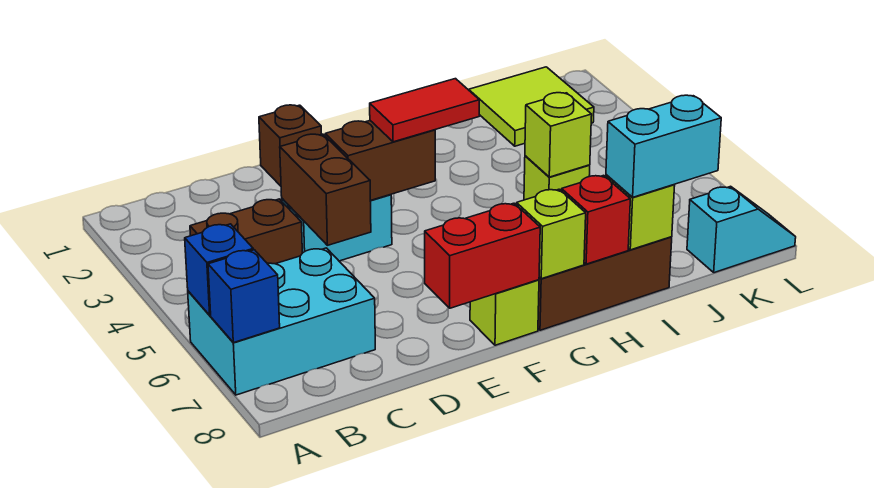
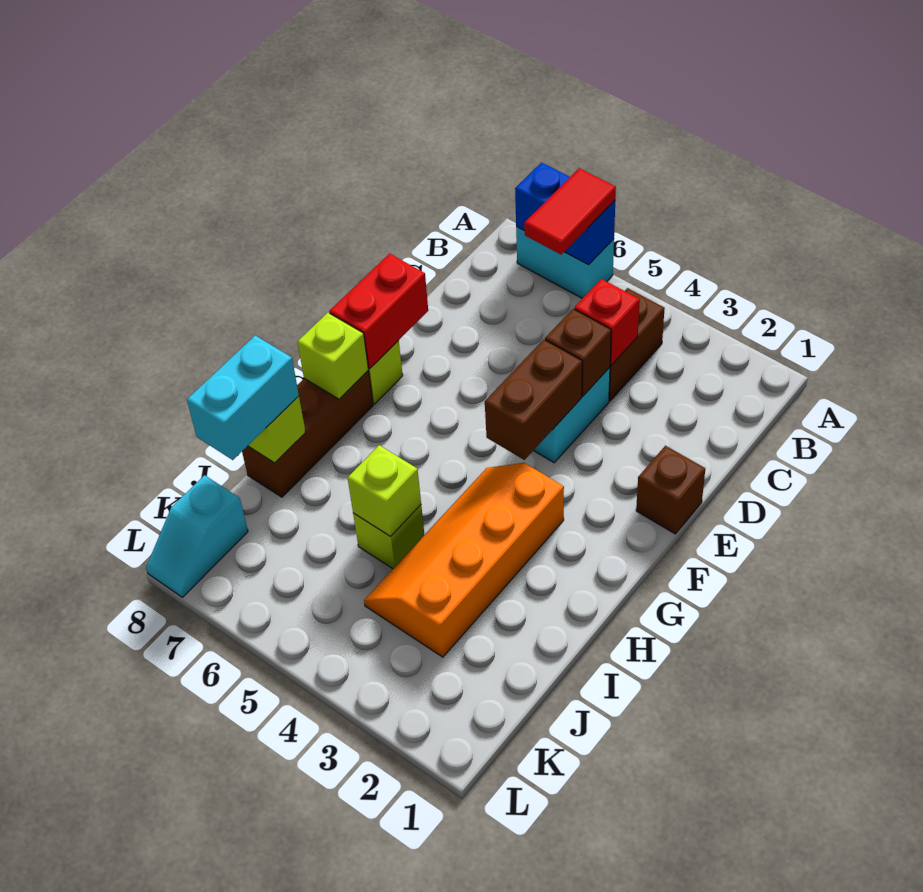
cyan 2x3 brick [188,248,375,395] -> cyan 1x2 brick [516,227,614,298]
brown 1x2 brick [280,134,371,245] -> brown 1x1 brick [545,309,611,396]
red 1x2 tile [370,79,479,142] -> red 1x2 tile moved to [524,168,616,255]
none -> orange 2x4 slope [364,463,564,657]
red 1x1 brick [561,175,630,264] -> red 1x1 brick moved to [574,279,640,365]
lime 2x2 tile [469,67,594,146] -> none

